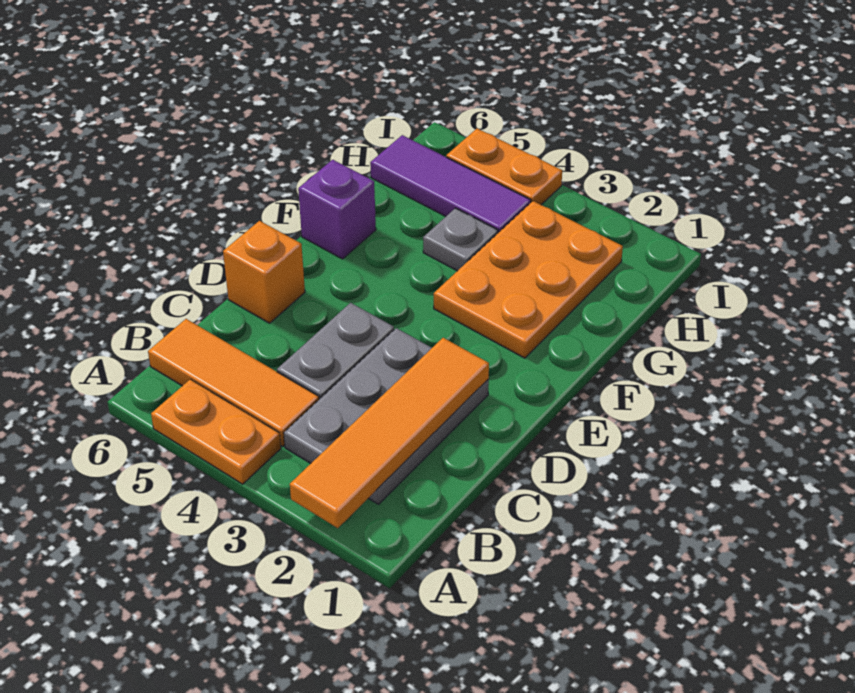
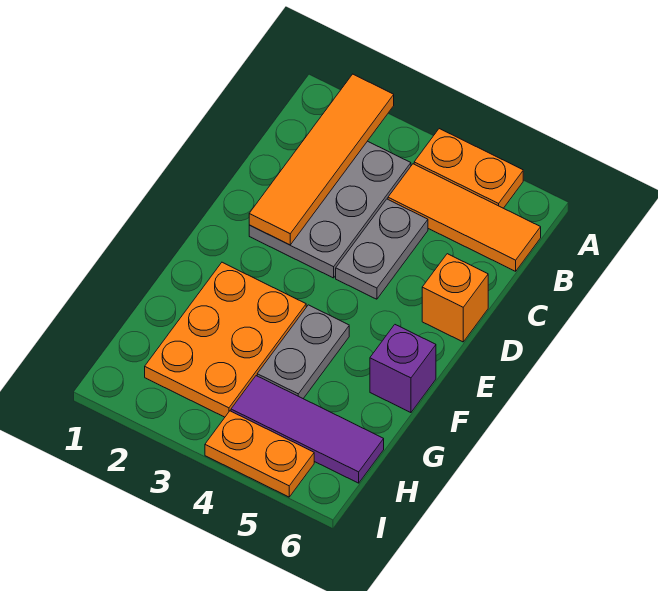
grey 1x1 plate [423,208,498,271] -> grey 1x2 plate [257,305,349,399]

